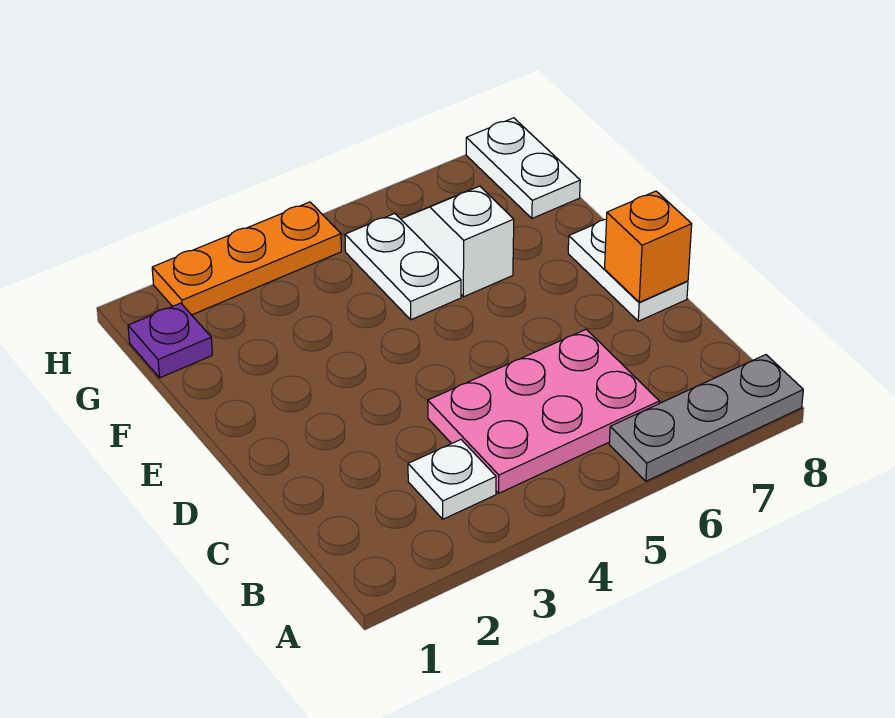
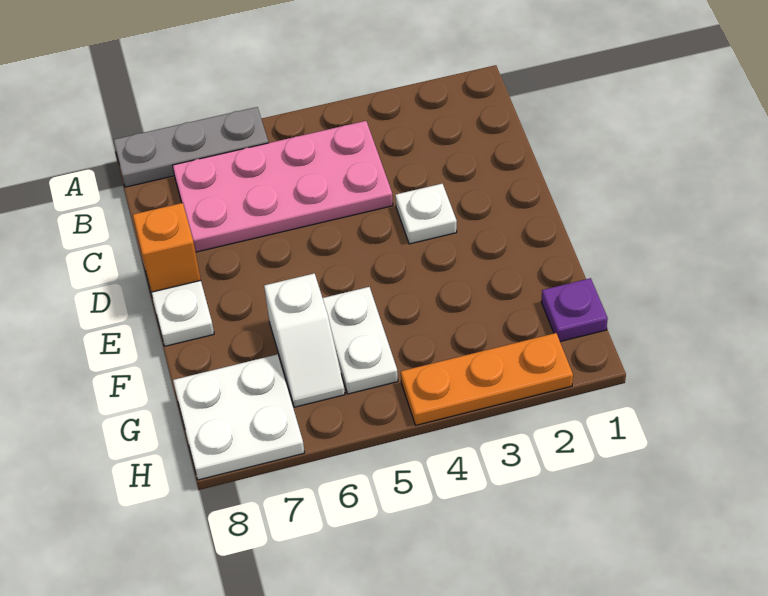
white 1x1 plate [408,440,496,519] -> white 1x1 plate moved to [395,184,457,244]
pink 2x3 plate [428,329,659,493] -> pink 2x4 plate [172,121,393,252]
white 1x2 plate [466,118,580,218] -> white 2x2 plate [173,354,305,480]

